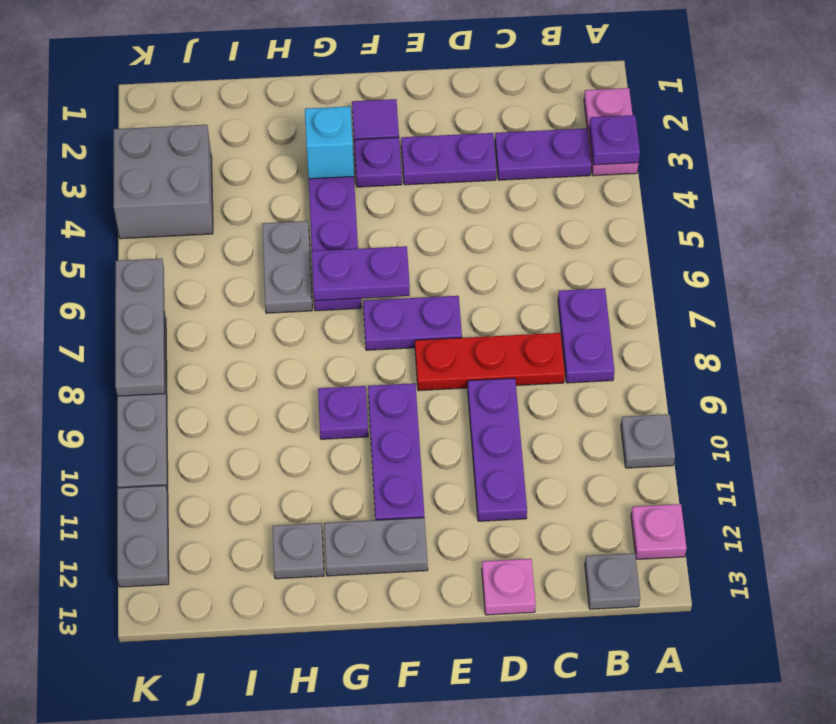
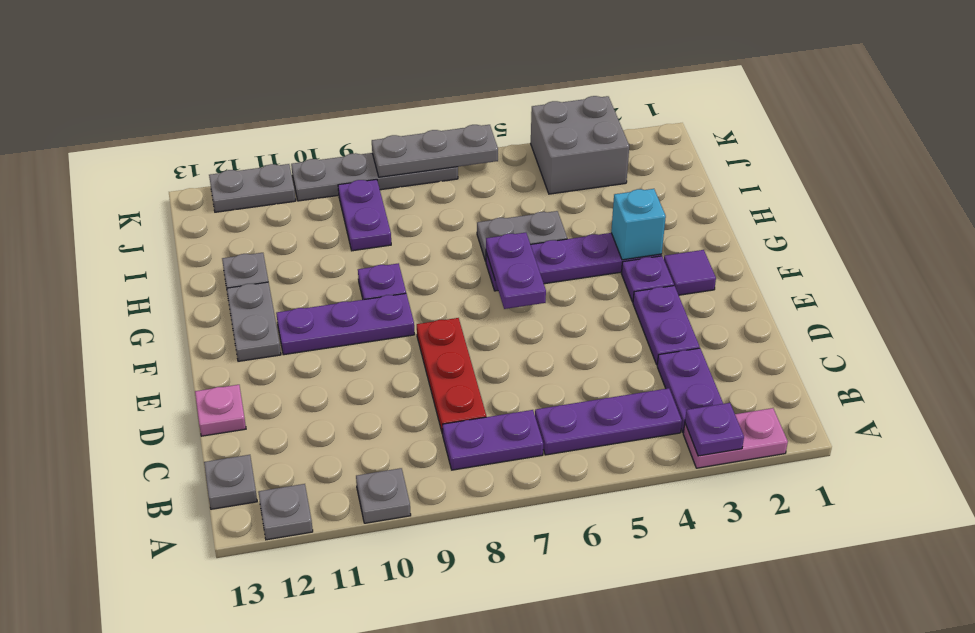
pink 1x1 plate [631,504,687,559] -> grey 1x1 plate [258,484,313,540]
purple 1x3 plate [468,378,527,521] -> purple 1x3 plate moved to [535,388,682,455]
purple 1x2 plate [363,296,462,350] -> purple 1x2 plate moved to [338,179,391,251]

